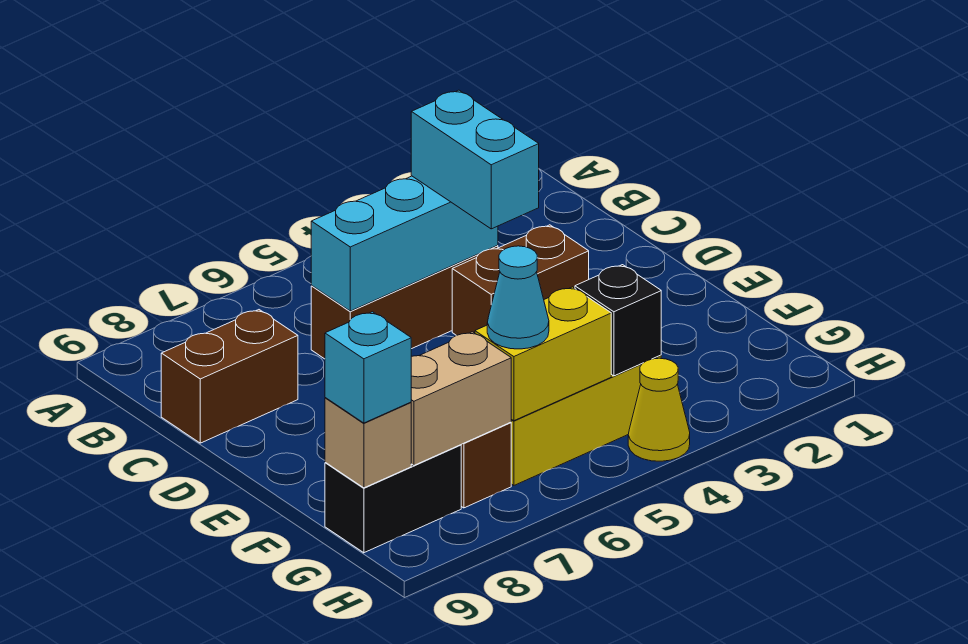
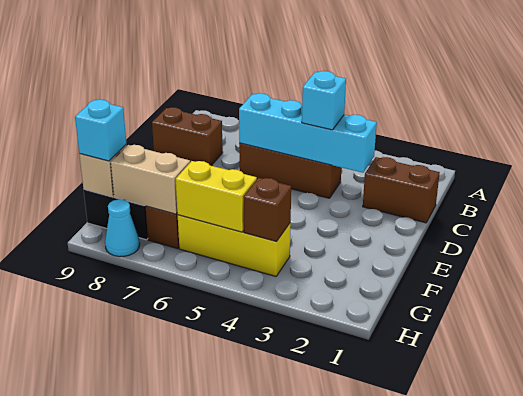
cyan 1x3 brick [311,176,498,311] -> cyan 1x4 brick [239,93,377,173]
cyan 1x2 brick [411,90,539,229] -> cyan 1x1 brick [302,71,346,130]
brown 1x2 brick [452,225,589,336] -> brown 1x2 brick moved to [363,157,440,223]
black 1x1 brick [575,265,661,376] -> brown 1x1 brick [243,178,291,242]
cyan 1x1 cone [487,246,549,349] -> cyan 1x1 cone moved to [105,199,140,257]
yellow 1x1 cone [628,358,690,461] -> none

